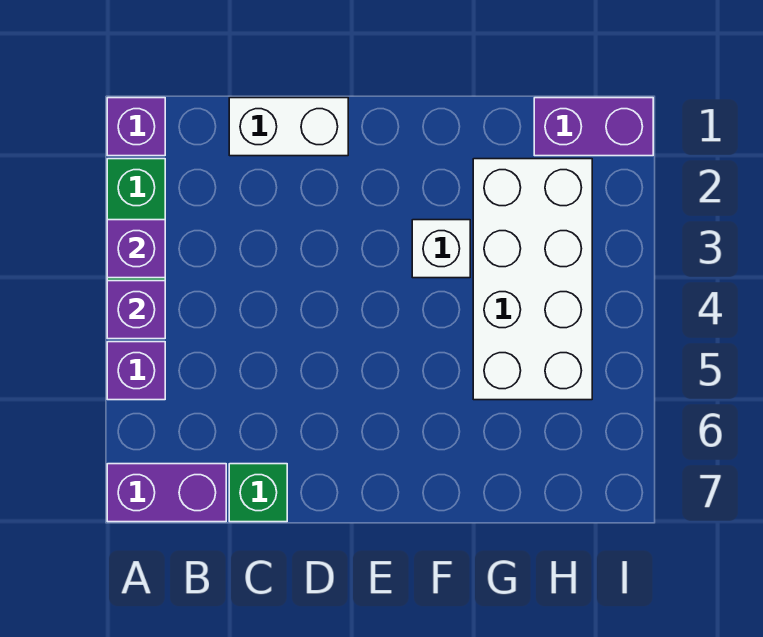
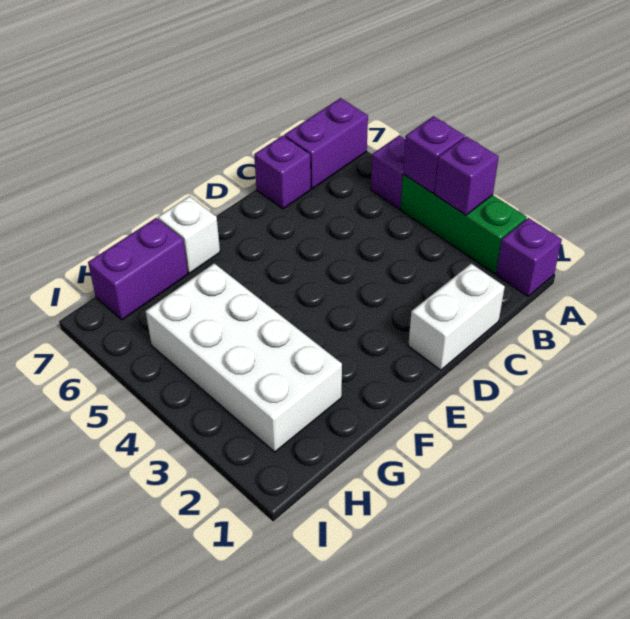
green 1x1 brick [229,464,287,522] -> purple 1x1 brick [254,136,311,209]
white 1x1 brick [412,220,470,278] -> white 1x1 brick moved to [158,196,220,273]
purple 1x2 brick [534,98,653,156] -> purple 1x2 brick moved to [88,218,188,320]

